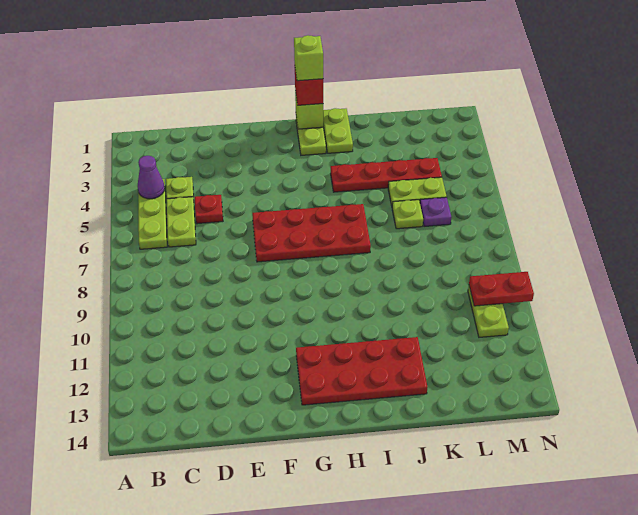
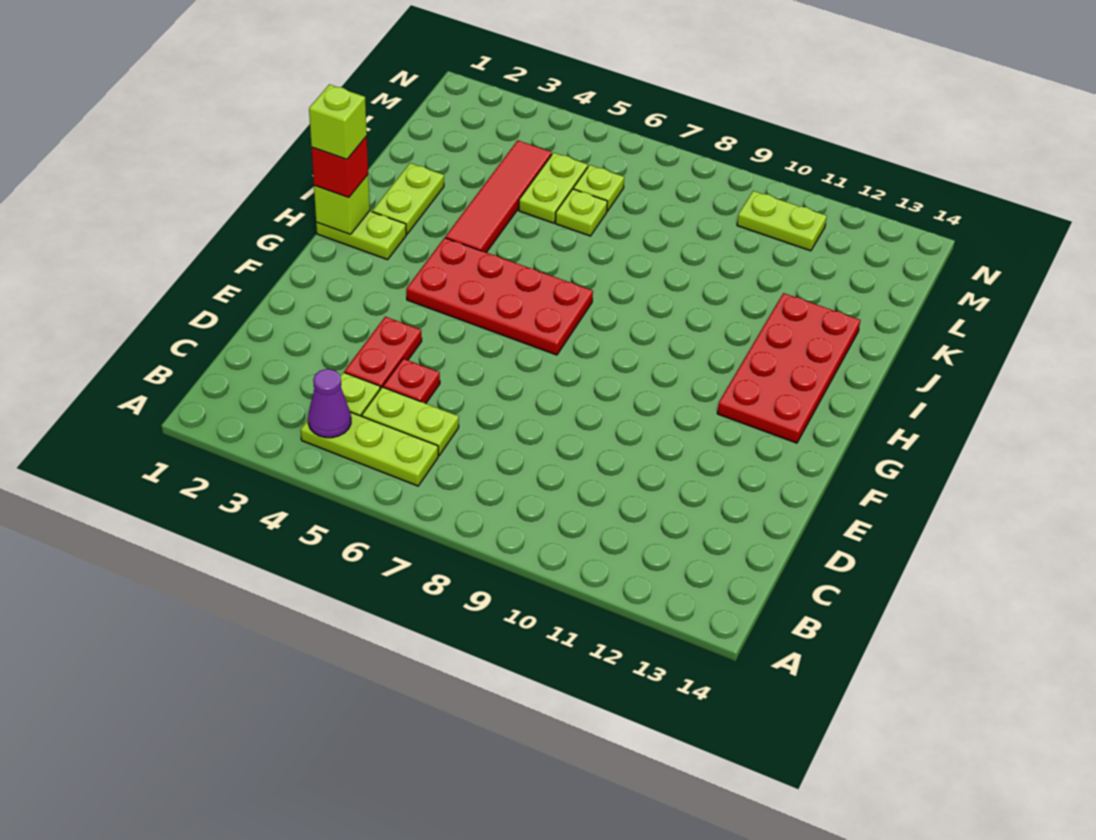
red 2x4 plate [252,204,371,262] -> red 2x4 plate turned to [406,238,593,355]
lime 1x2 plate [323,108,353,153] -> lime 1x2 plate turned to [372,163,444,234]
red 1x4 plate [331,158,442,192] -> red 1x4 tile [445,141,552,252]
purple 1x1 plate [420,197,451,227] -> lime 1x1 plate [573,165,624,211]
red 1x2 plate [469,272,534,306] -> red 1x2 plate moved to [344,317,422,389]

